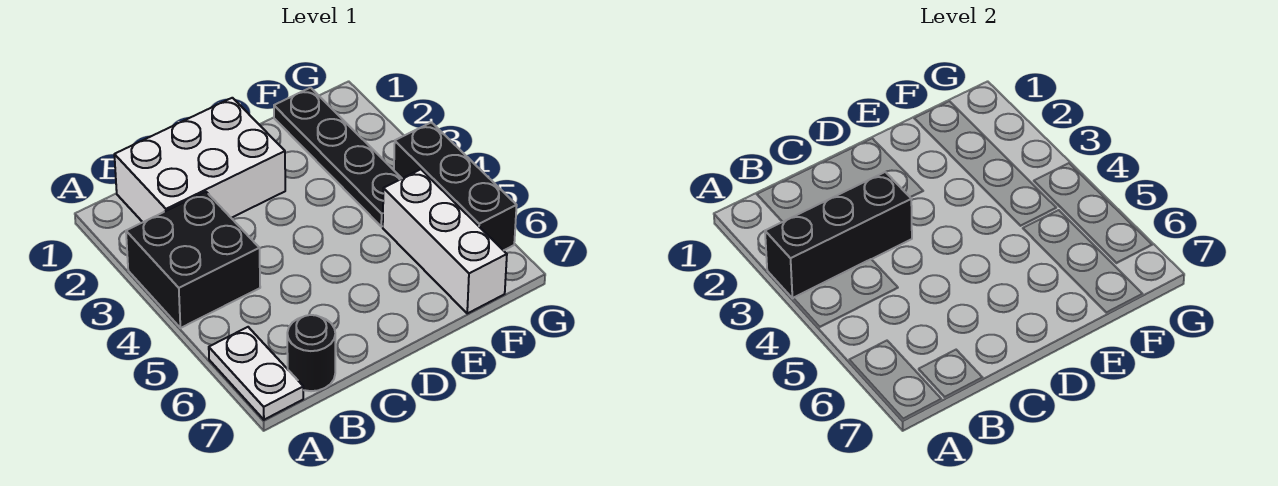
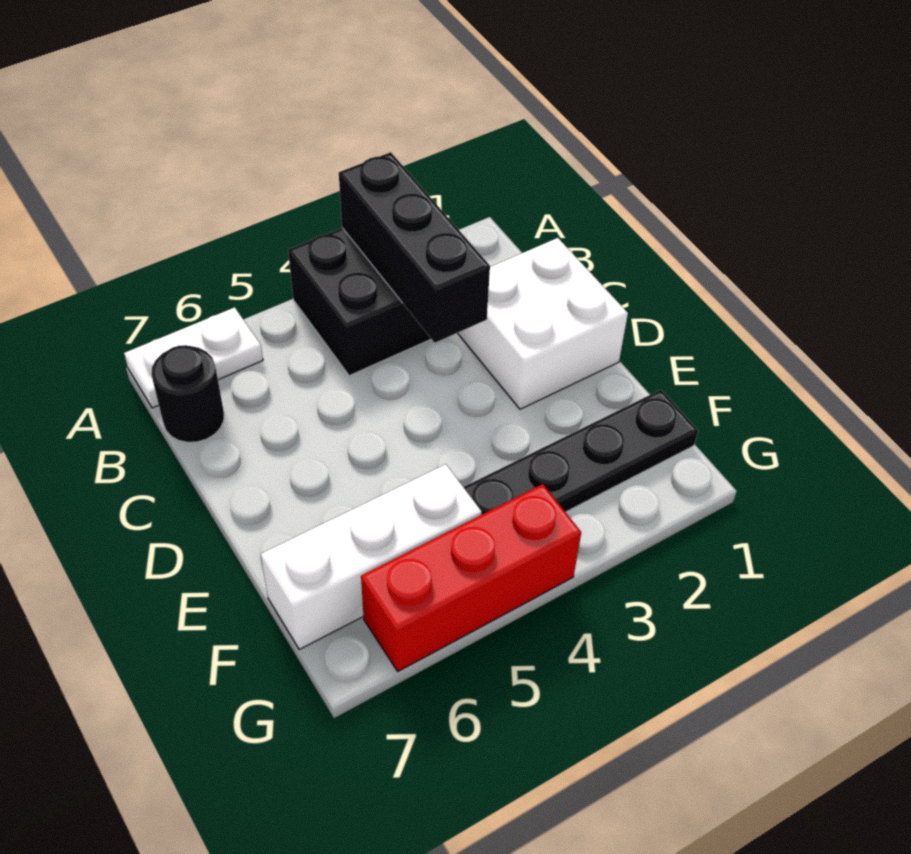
white 2x3 brick [114,98,285,222] -> white 2x2 brick [458,238,628,409]
black 1x3 brick [394,122,517,251] -> red 1x3 brick [361,484,581,671]

